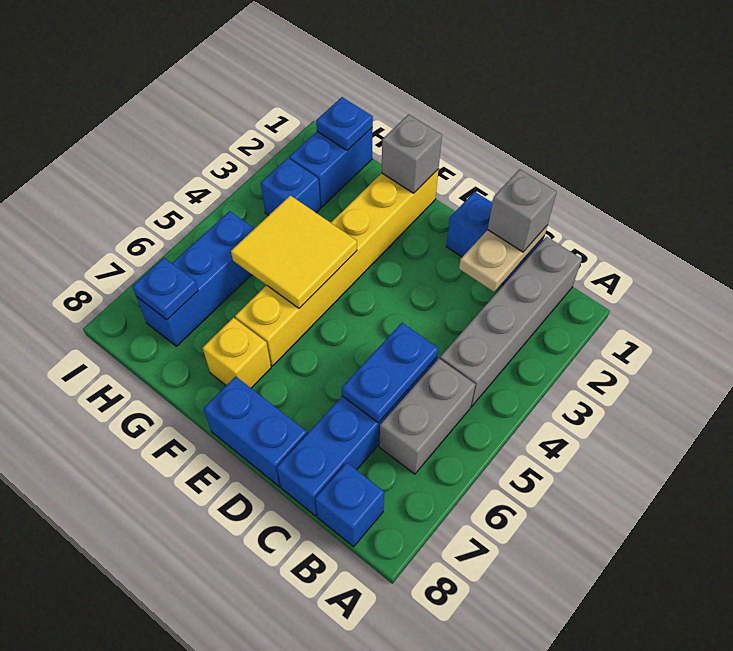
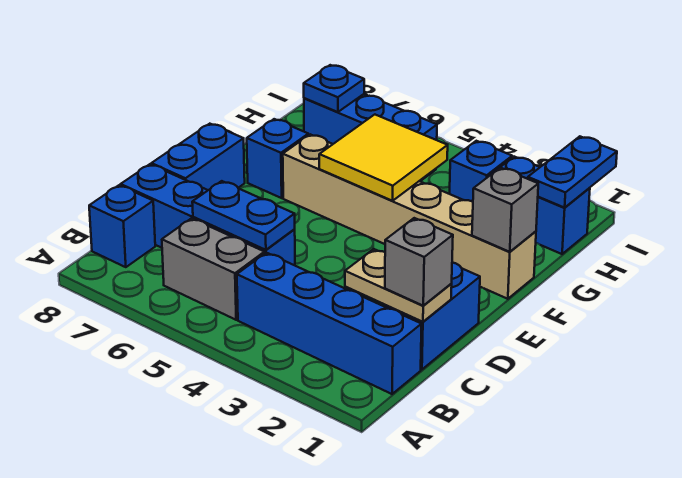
grey 1x4 brick [440,237,582,407] -> blue 1x4 brick [237,253,422,394]
yellow 1x6 brick [235,170,438,366] -> tan 1x6 brick [283,134,536,299]
yellow 1x1 brick [203,318,271,388] -> blue 1x1 brick [247,119,308,198]
blue 1x1 plate [316,97,373,150] -> blue 1x2 plate [528,136,617,208]

